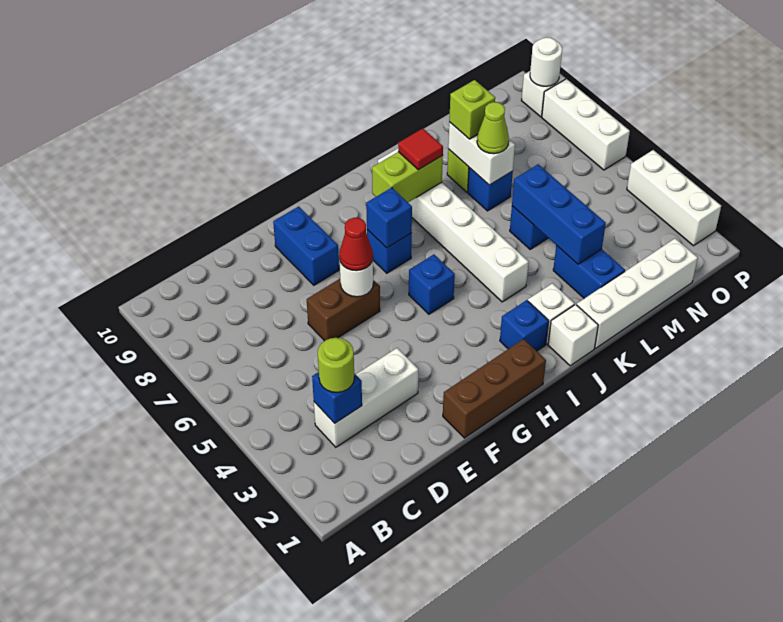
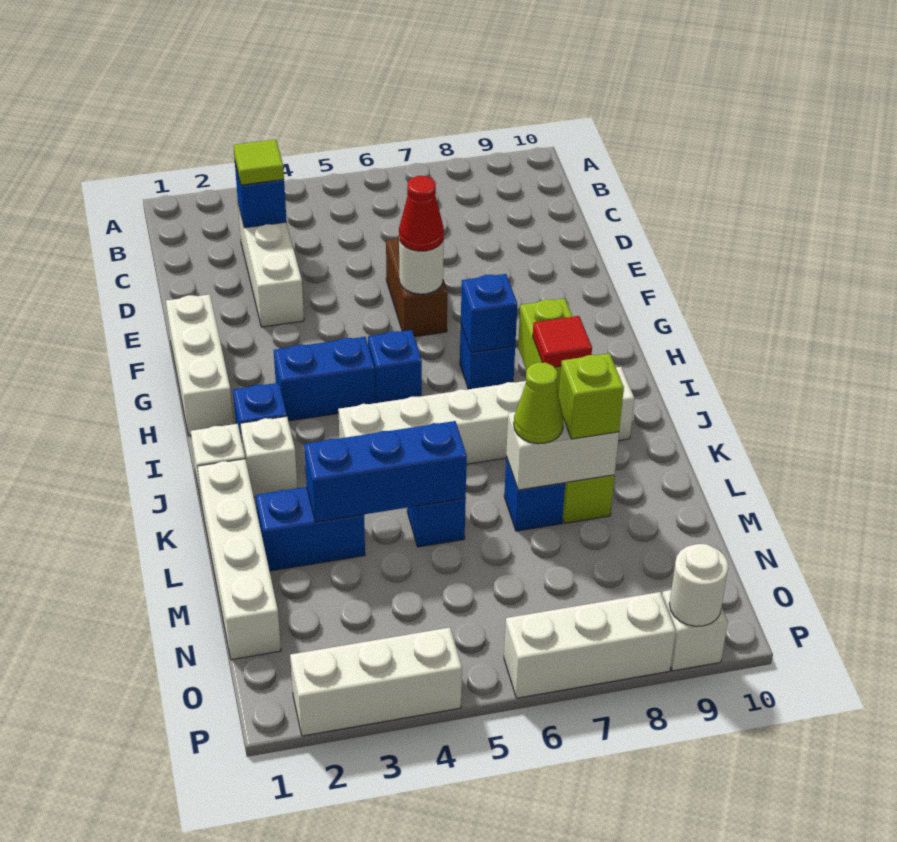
lime 1x1 round brick [318,338,354,392] -> lime 1x1 tile [233,139,284,185]
brown 1x3 brick [443,339,546,438] -> white 1x3 brick [166,294,233,436]
blue 1x2 brick [273,206,339,285] -> blue 1x2 brick moved to [274,337,375,421]

